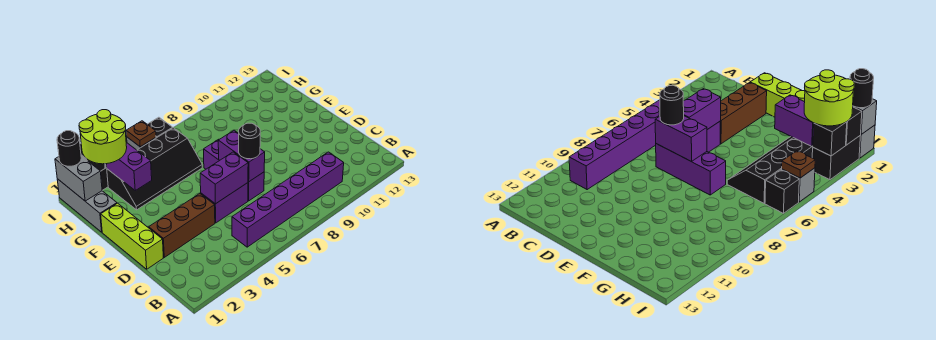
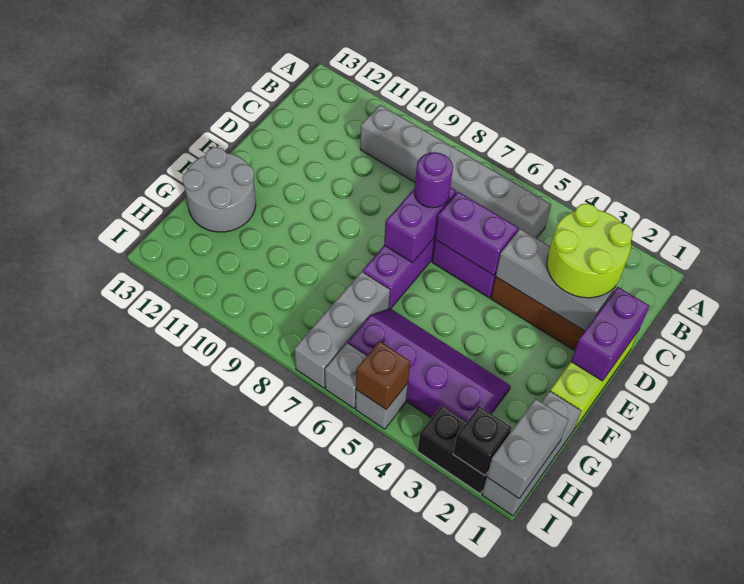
purple 1x6 brick [232,152,344,247] -> grey 1x6 brick [360,105,551,238]
none -> grey 1x3 brick [496,229,616,331]
black 1x1 round brick [239,123,260,159] -> purple 1x1 round brick [414,152,453,208]
none -> grey 2x2 round brick [182,147,256,232]
black 2x4 slope [107,128,202,210] -> purple 2x4 slope [348,309,511,421]
purple 1x2 brick [106,142,152,190] -> purple 1x2 brick moved to [571,287,649,381]
none -> grey 1x3 brick [294,272,390,388]
lime 2x2 round brick [79,110,127,164] -> lime 2x2 round brick moved to [547,203,633,298]
black 1x1 round brick [57,131,81,166] -> none
black 1x1 brick [813,122,847,156] -> none
brown 1x1 plate [126,121,156,147] -> brown 1x1 brick [356,341,410,409]
black 1x1 brick [147,117,173,138] -> grey 1x1 brick [325,343,366,408]

